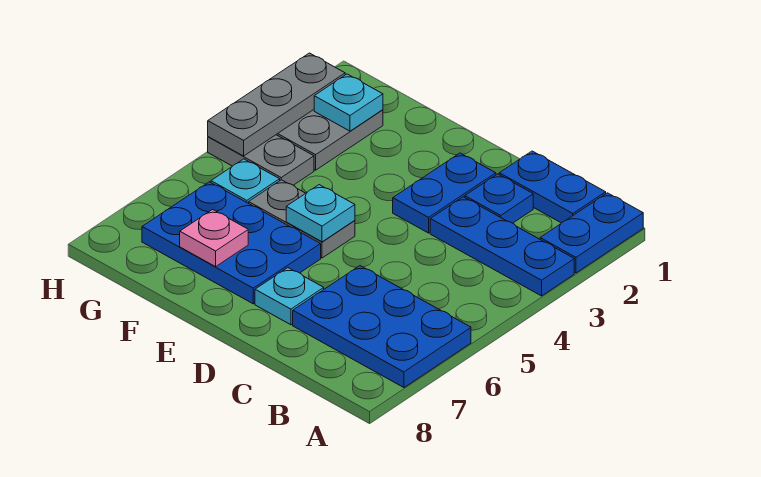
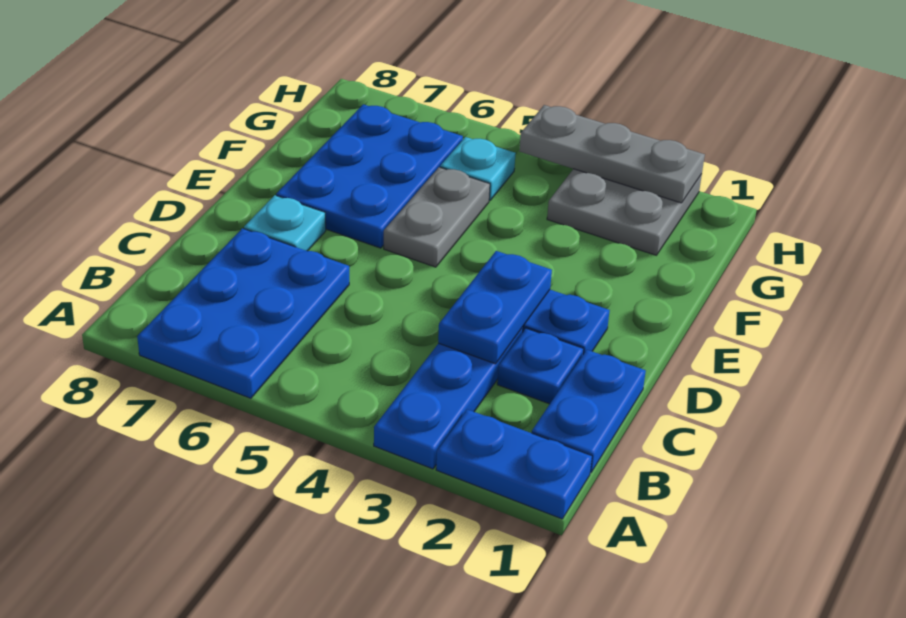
none -> blue 1x2 plate [438,251,552,364]
cyan 1x1 plate [286,185,355,242] -> none
pink 1x1 plate [180,210,248,267] -> none
cyan 1x1 plate [314,74,383,131] -> none
grey 1x2 plate [208,135,314,185] -> none

